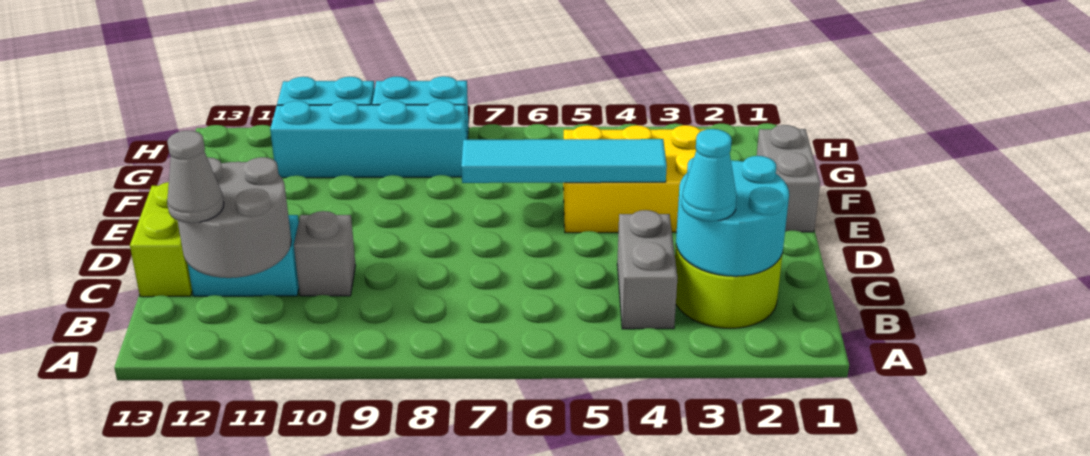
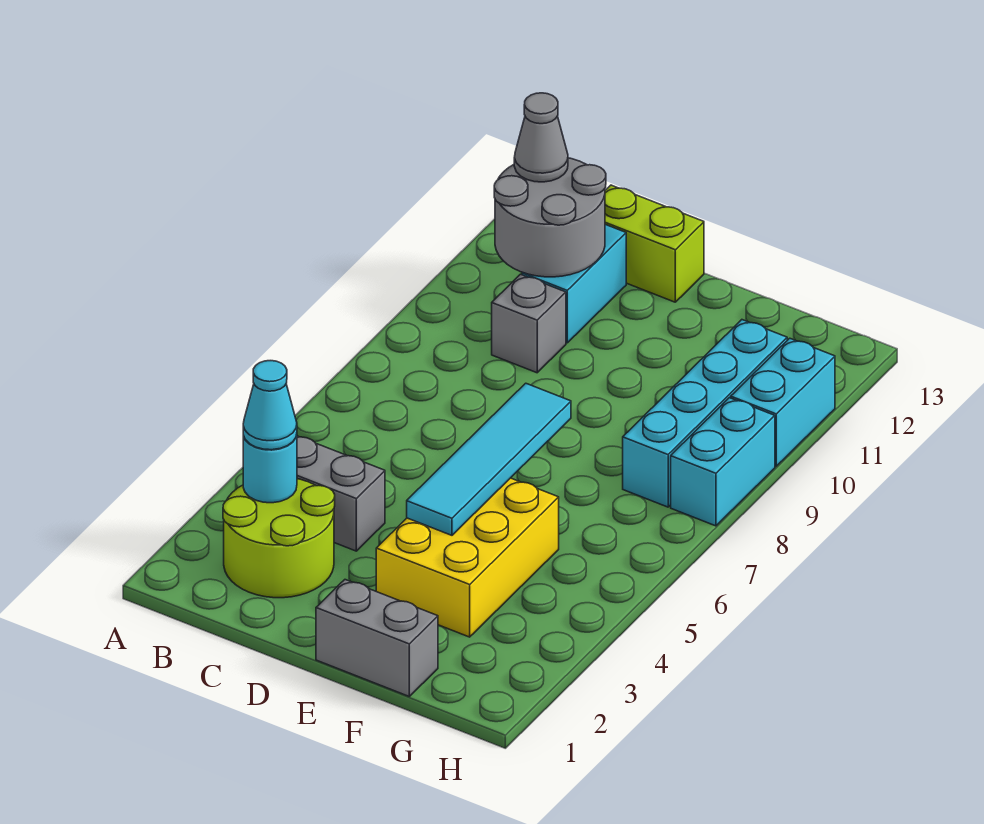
cyan 2x2 round brick [676,156,789,276] -> cyan 1x1 round brick [243,435,297,503]

